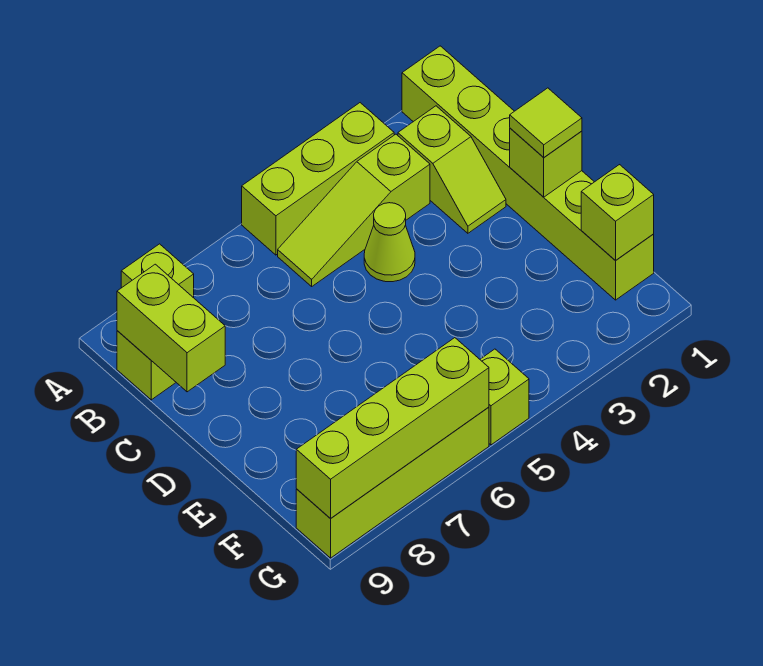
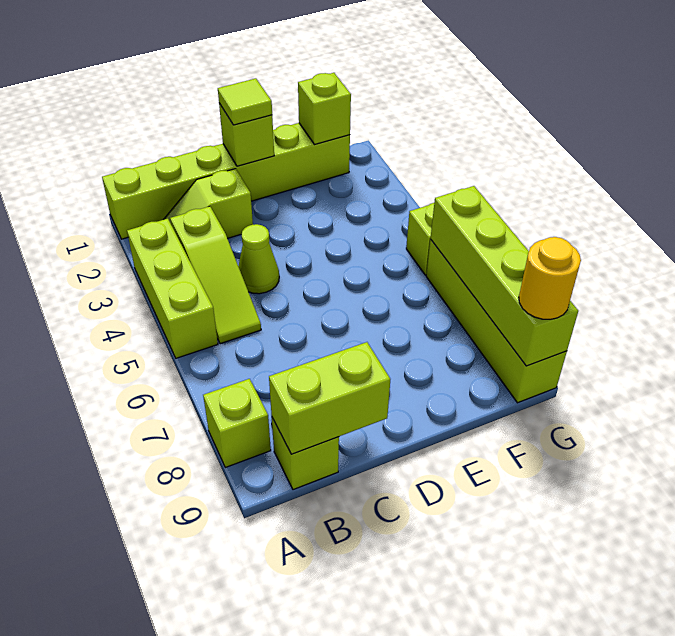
lime 1x2 slope [398,106,506,233] -> lime 1x2 slope turned to [164,169,253,238]
none -> yellow 1x1 round brick [519,237,581,319]

